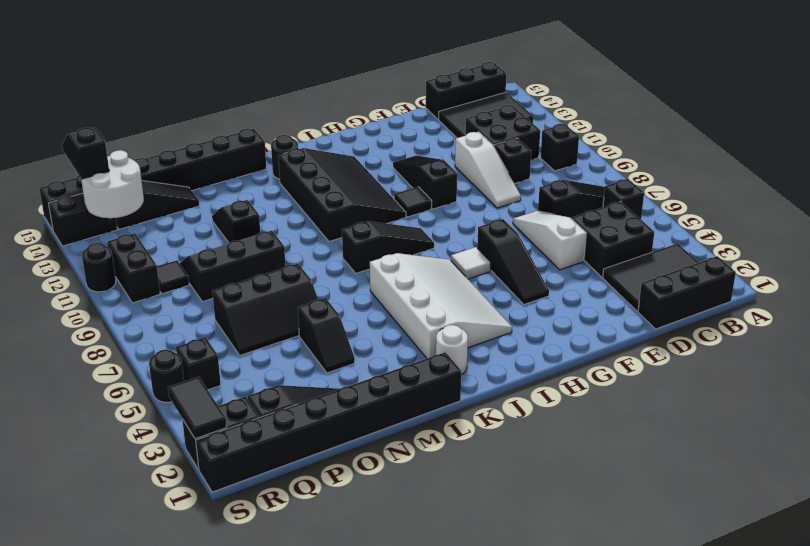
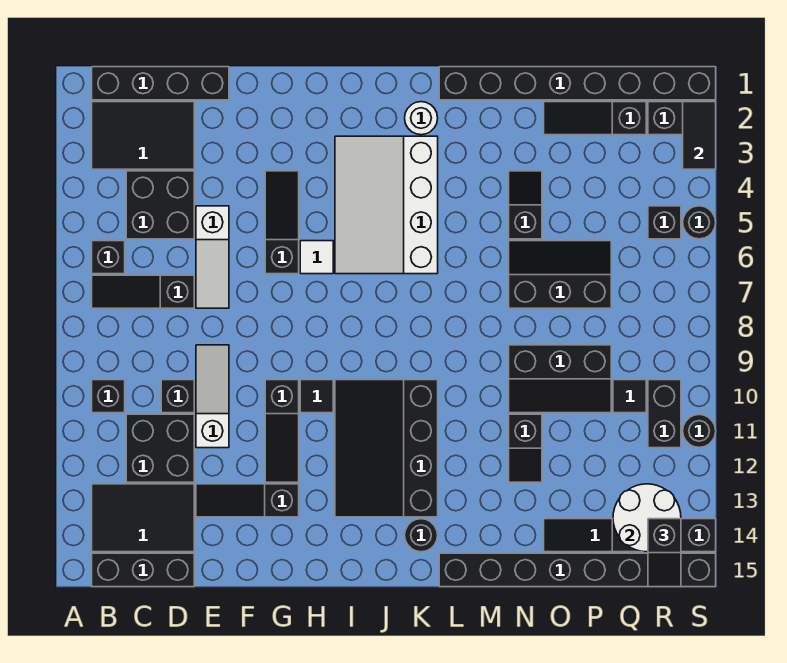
black 1x3 brick [638,256,736,329] -> black 1x4 brick [92,67,229,100]
black 1x3 slope [342,221,434,273] -> black 1x3 slope moved to [196,484,299,517]

